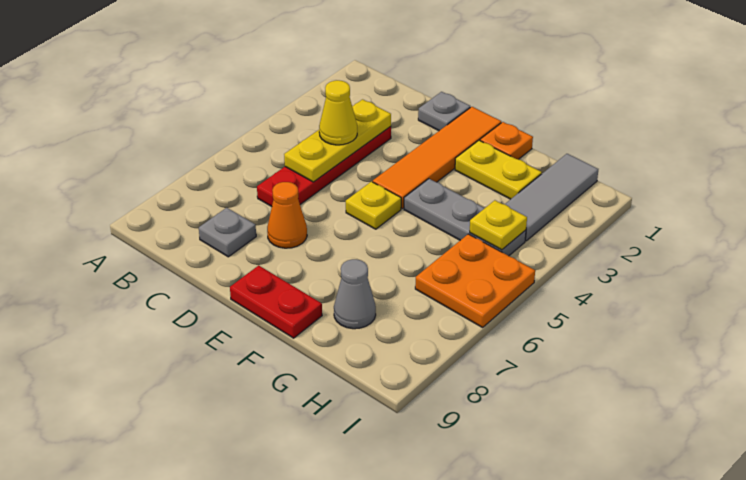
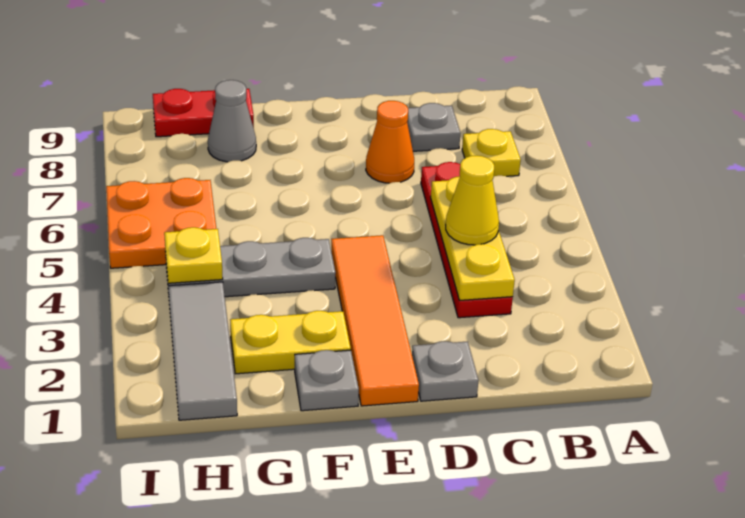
yellow 1x1 plate [346,182,401,229] -> yellow 1x1 plate moved to [462,129,521,176]
red 1x2 plate [230,265,322,338] -> red 1x2 plate moved to [153,89,254,137]
orange 1x1 plate [480,122,533,159] -> grey 1x1 plate [295,350,359,411]

